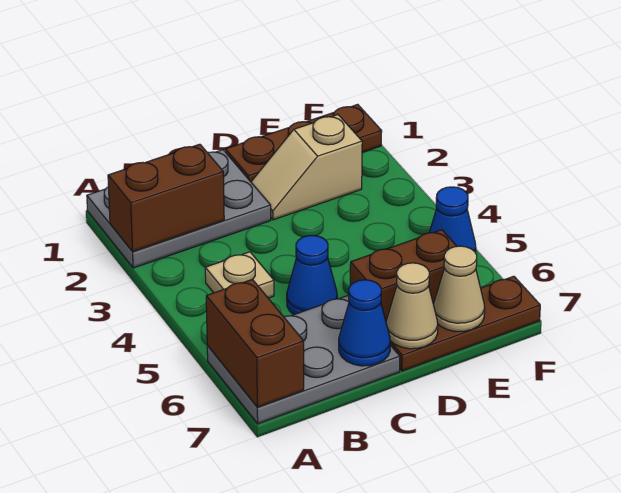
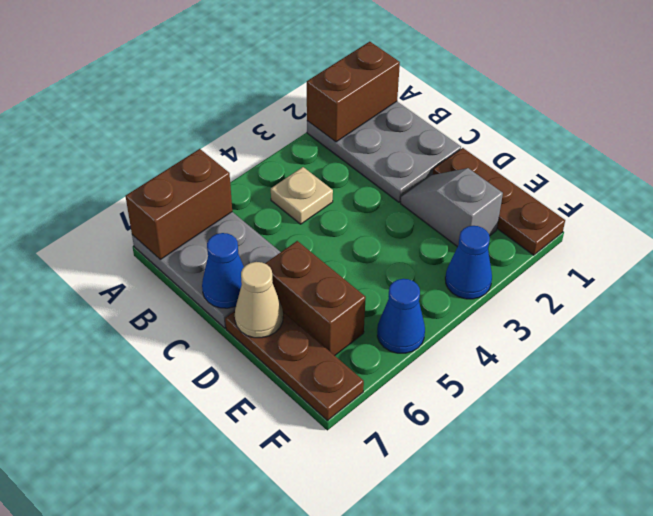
brown 1x2 brick [108,144,224,252] -> brown 1x2 brick turned to [307,42,400,142]
blue 1x1 cone [287,235,337,315] -> blue 1x1 cone moved to [445,226,492,299]
tan 1x2 slope [251,115,362,220] -> grey 1x2 slope [401,168,503,247]
tan 1x1 cone [433,246,485,331] -> none

